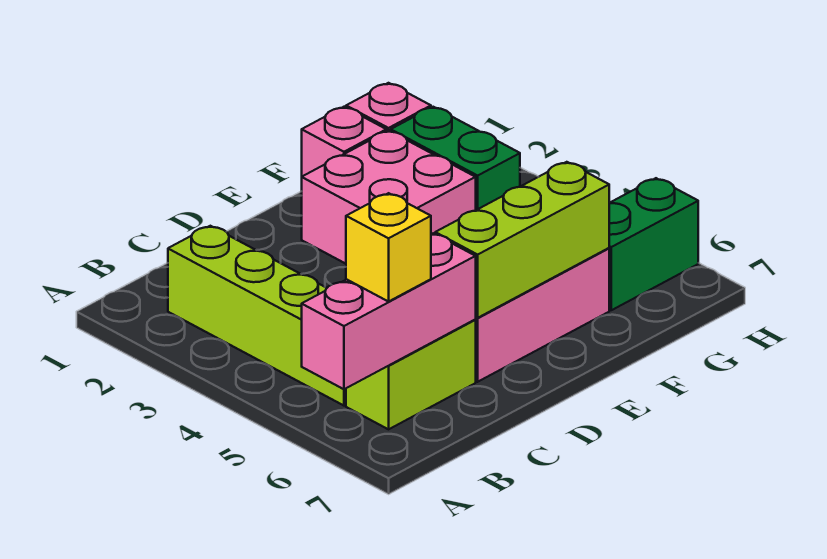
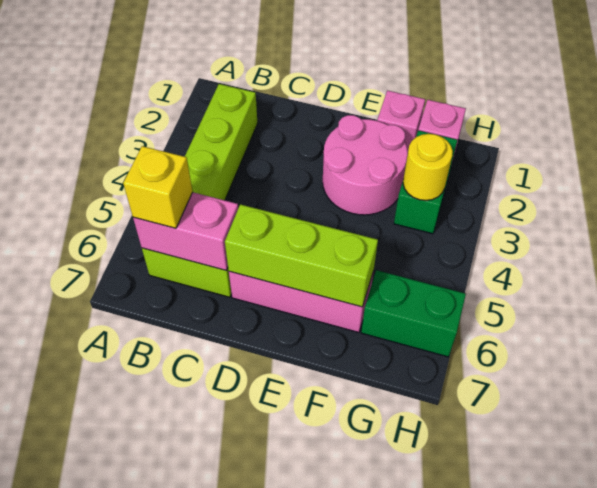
pink 1x3 brick [302,233,476,389] -> pink 1x2 brick [133,192,238,270]
pink 2x2 brick [302,130,476,264] -> pink 2x2 round brick [323,115,408,215]
none -> yellow 1x1 round brick [403,134,453,201]

